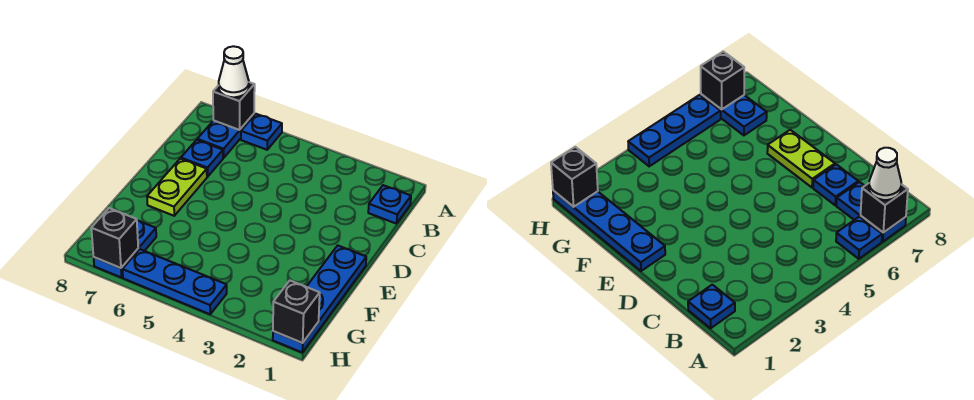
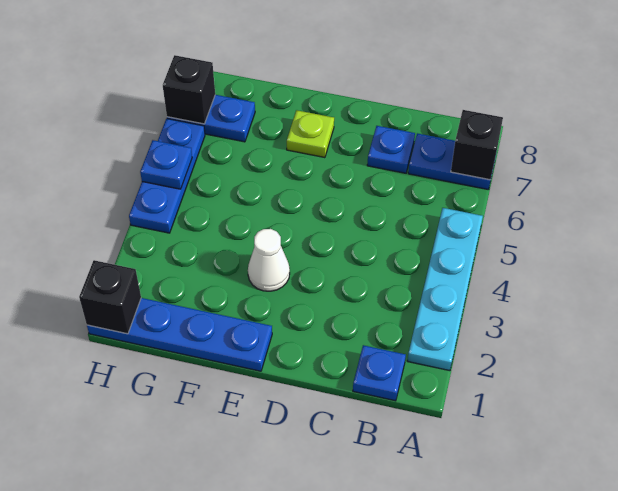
none -> cyan 1x4 plate [408,208,483,371]
blue 1x1 plate [241,114,282,150] -> blue 1x1 plate moved to [140,140,192,189]
white 1x1 cone [219,46,249,97] -> white 1x1 cone moved to [248,229,290,291]
lime 1x2 plate [147,159,207,216] -> lime 1x1 plate [287,110,334,158]

